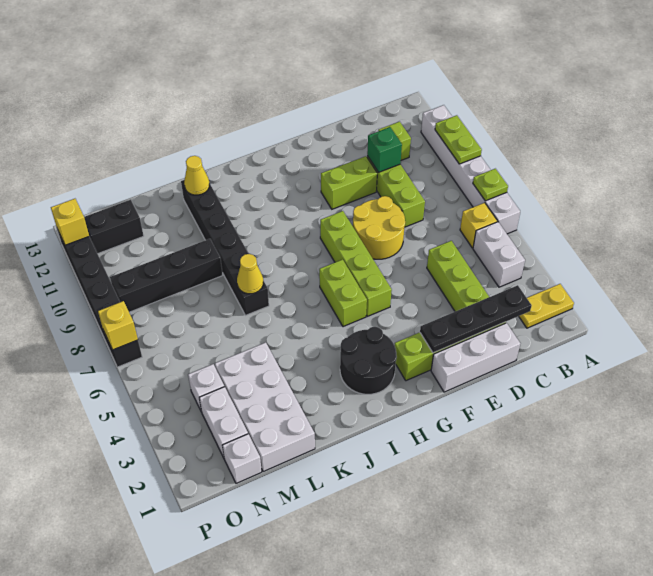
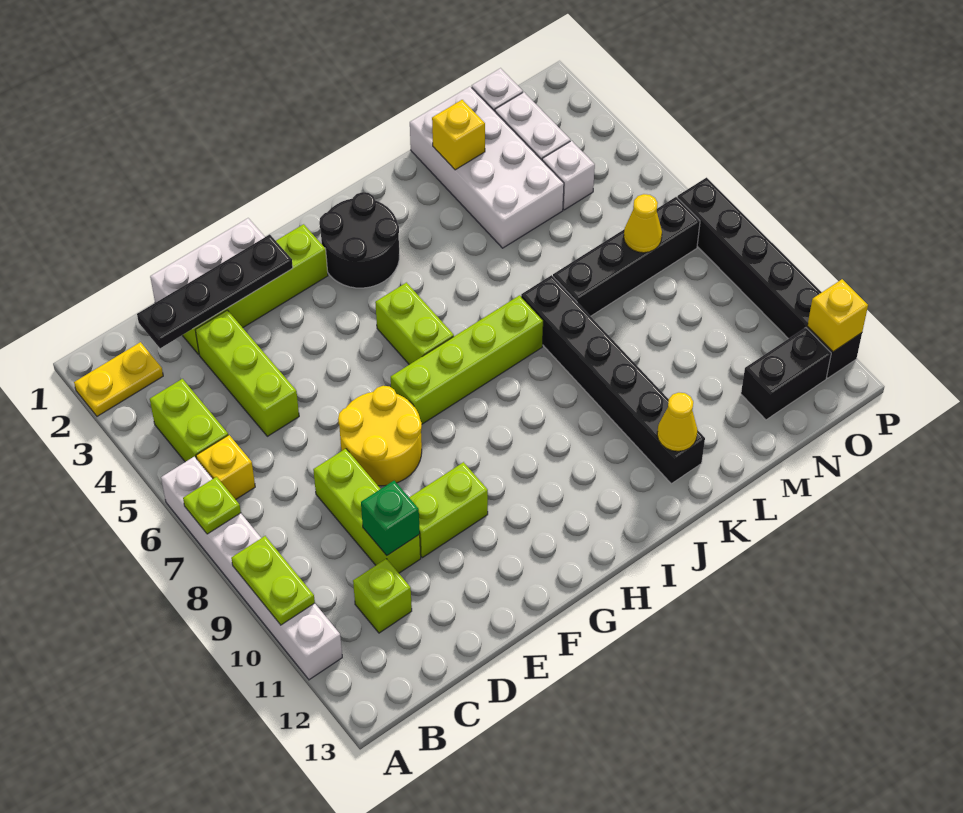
white 1x2 brick [473,222,525,287] -> lime 1x2 brick [150,379,228,462]
lime 1x4 brick [320,211,392,316] -> lime 1x4 brick turned to [391,295,543,424]
yellow 1x1 cone [237,254,263,294] -> yellow 1x1 cone moved to [624,194,662,253]
black 1x4 brick [110,239,223,312] -> black 1x4 brick moved to [553,197,700,316]
yellow 1x1 brick [98,301,138,350] -> yellow 1x1 brick moved to [432,100,485,170]

